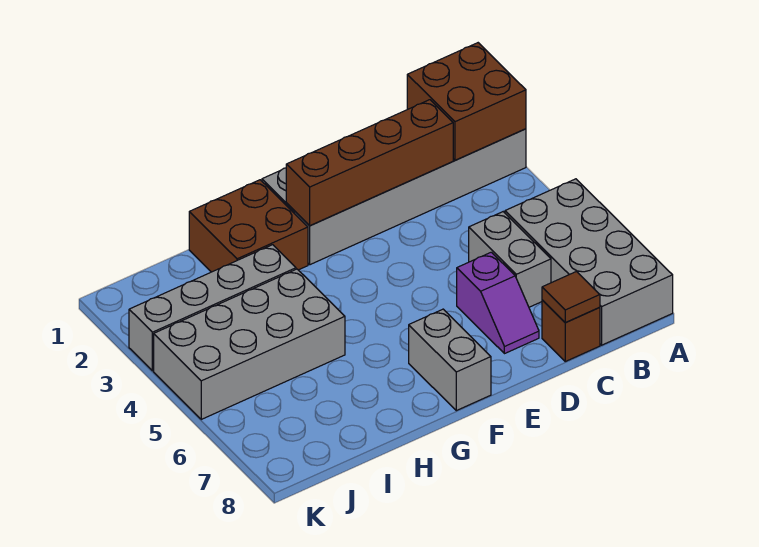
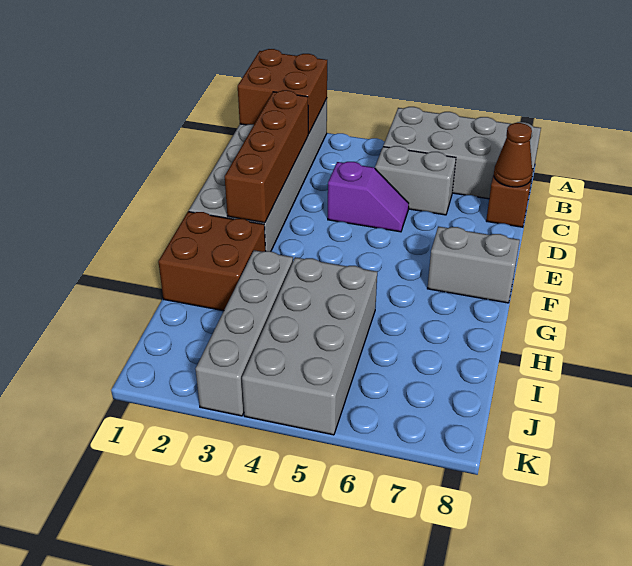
brown 1x1 tile [542,272,600,322] -> brown 1x1 cone [494,123,532,187]
purple 1x2 slope [457,252,539,354] -> purple 1x2 slope moved to [328,162,409,232]

